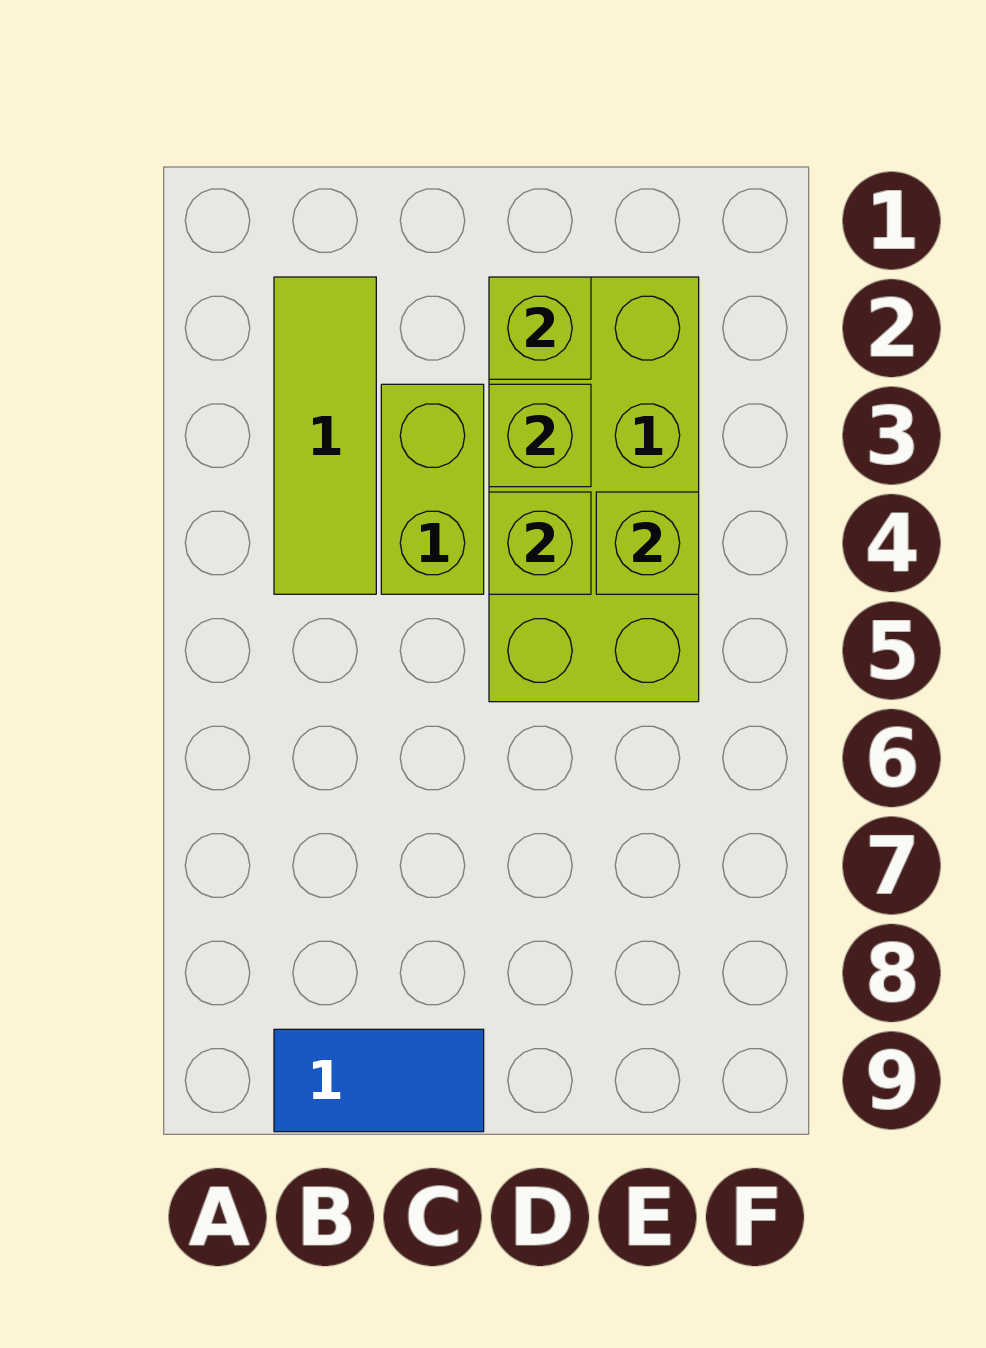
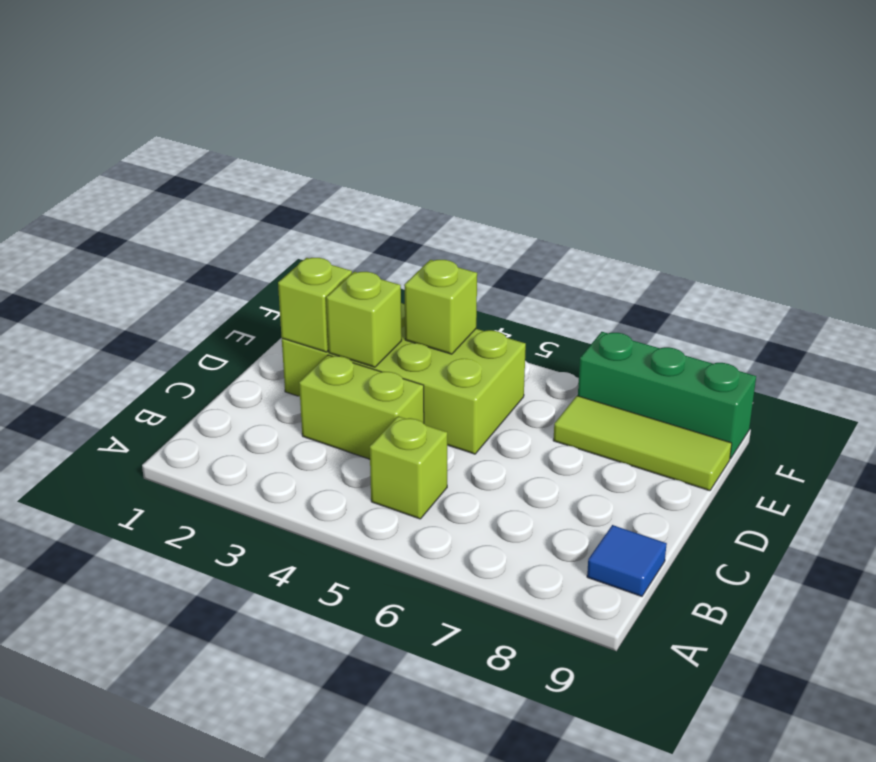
lime 1x3 tile [274,277,376,594] -> lime 1x3 tile moved to [553,396,732,491]
blue 1x2 tile [274,1029,484,1132] -> blue 1x1 tile [587,525,667,596]
lime 1x1 brick [489,492,591,594] -> lime 1x1 brick moved to [370,416,447,519]
none -> green 1x3 brick [578,332,756,459]

